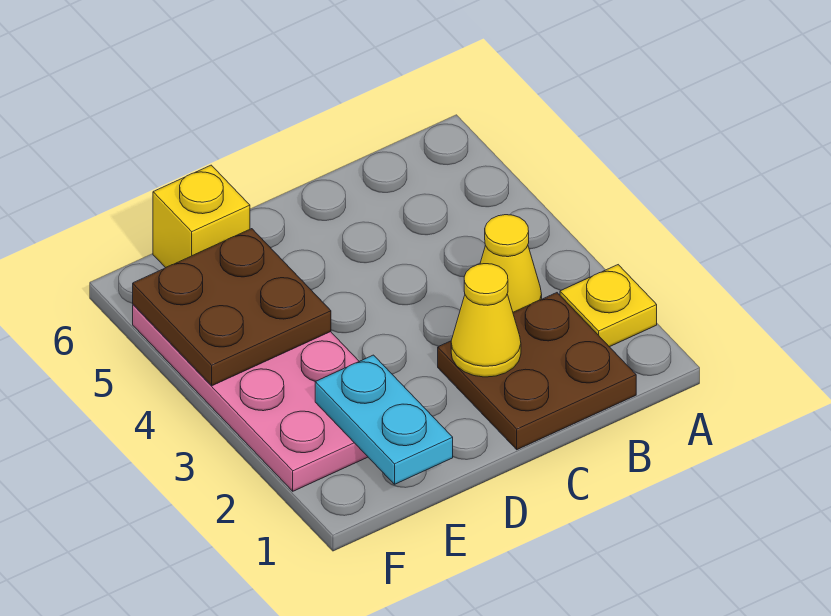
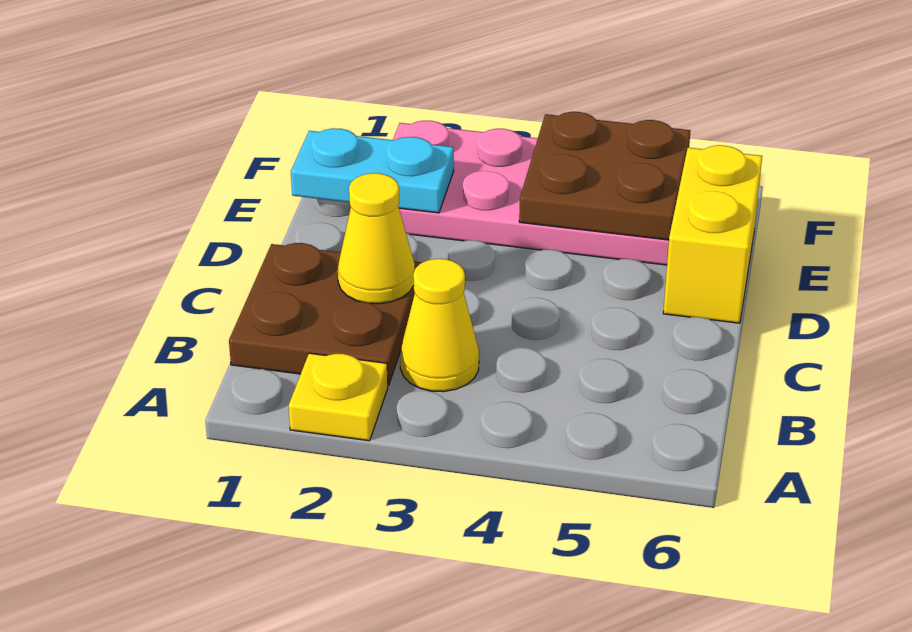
yellow 1x1 brick [153,165,250,268] -> yellow 1x2 brick [663,145,762,323]

